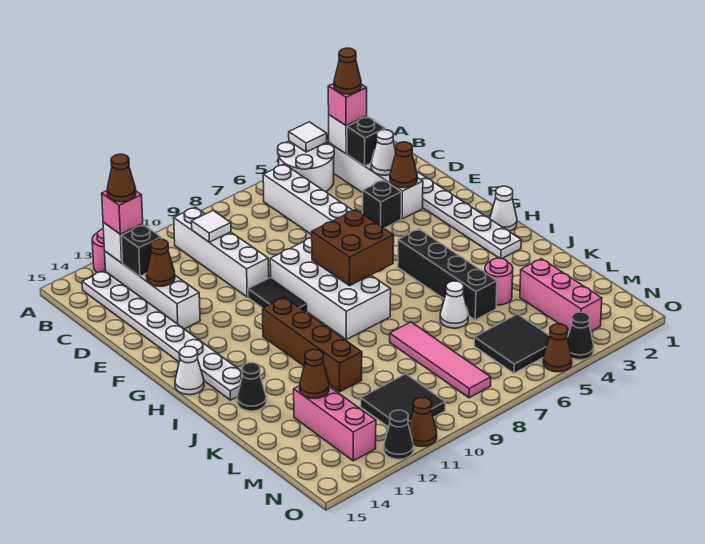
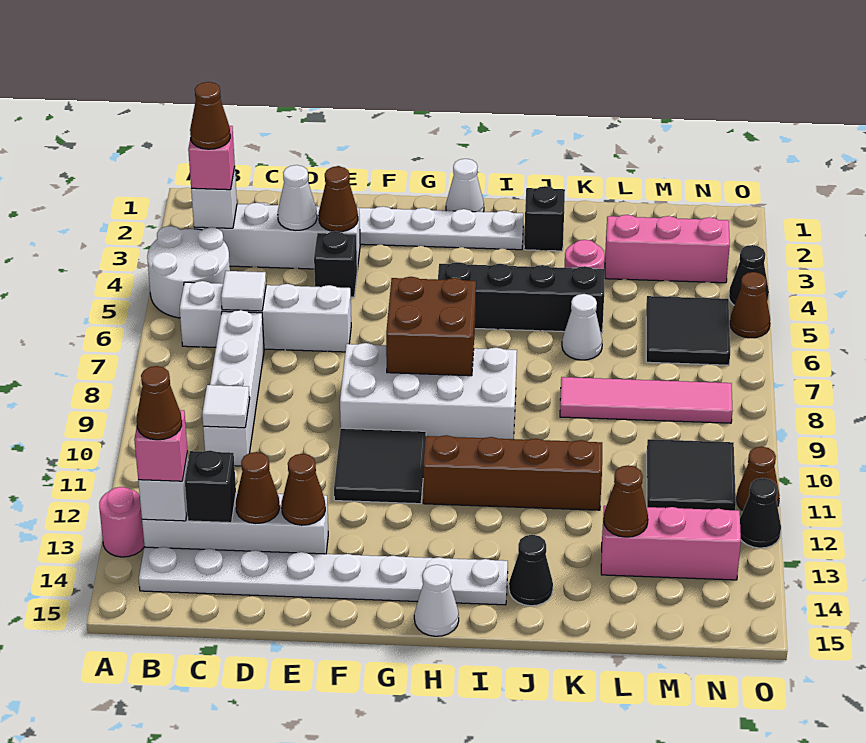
white 1x1 tile [289,122,327,152] -> white 1x1 tile moved to [221,271,266,311]
white 1x4 brick [174,207,269,297] -> white 1x4 brick turned to [203,310,264,466]
black 1x1 brick [347,117,385,166] -> black 1x1 brick moved to [524,186,565,251]
none -> brown 1x1 cone [282,454,325,525]
black 1x2 tile [248,278,307,313] -> black 2x2 tile [334,428,426,504]

